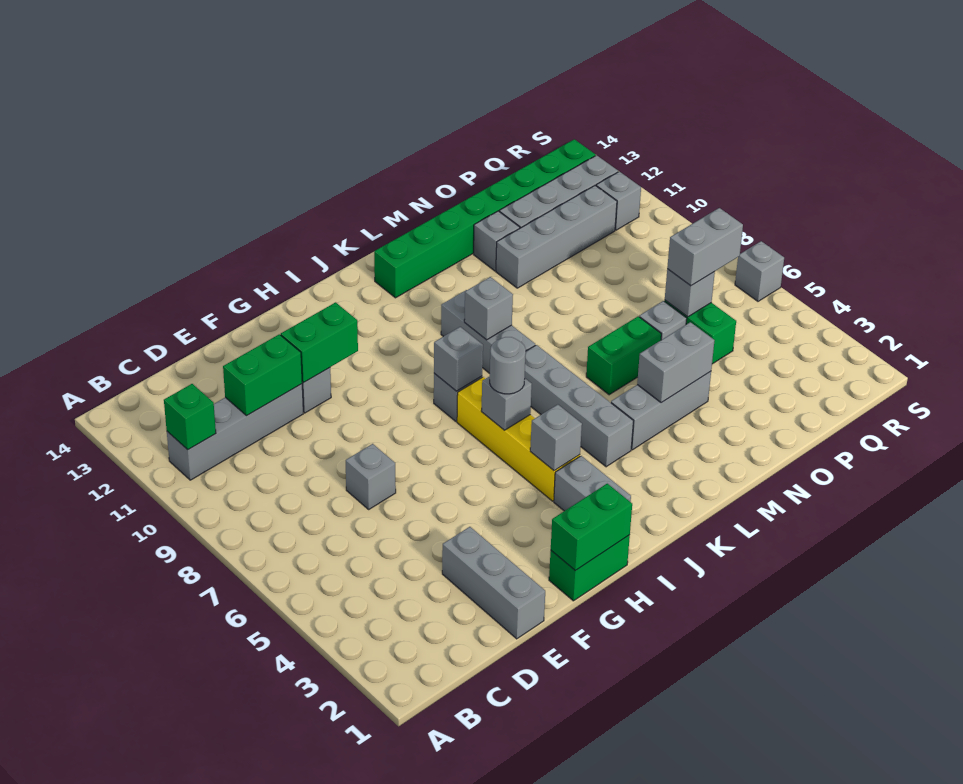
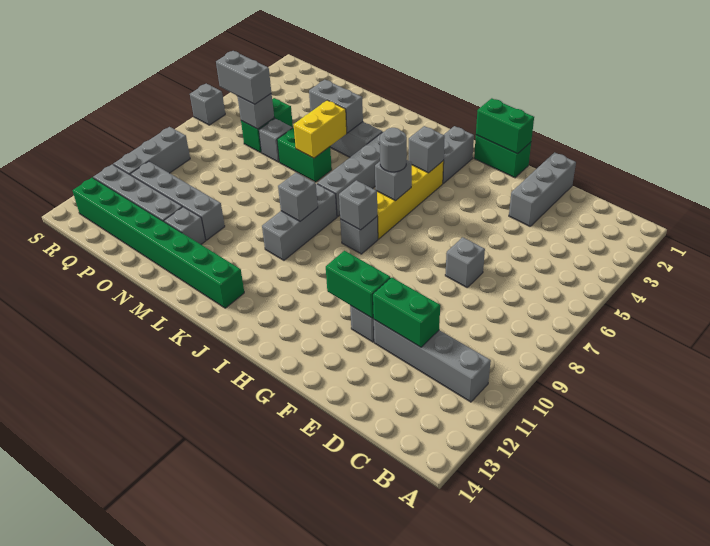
green 1x1 brick [164,384,216,450] -> none
none -> yellow 1x2 brick [294,100,347,158]
grey 1x1 brick [596,171,641,230] -> grey 1x3 brick [113,127,190,175]

